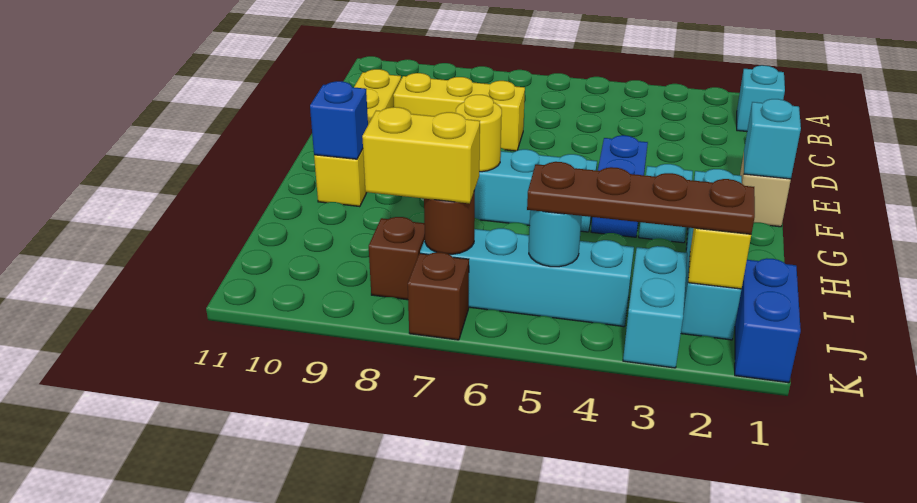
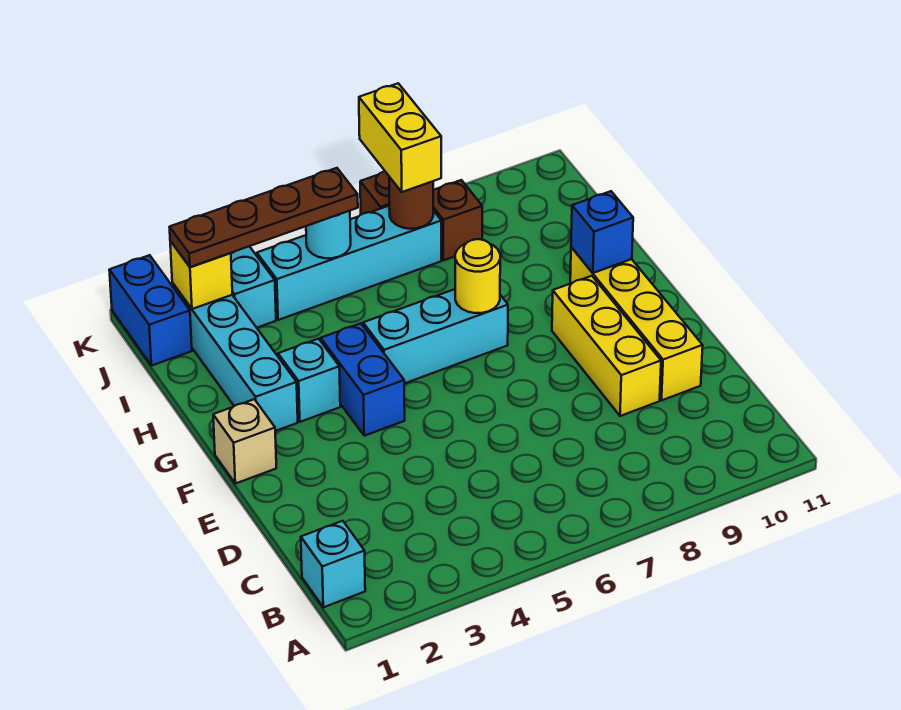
yellow 1x3 brick [393,73,525,151] -> yellow 1x3 brick turned to [552,276,661,416]
cyan 1x1 brick [744,99,801,179] -> none
yellow 1x2 brick [362,107,480,203] -> yellow 1x2 brick turned to [359,83,441,192]

